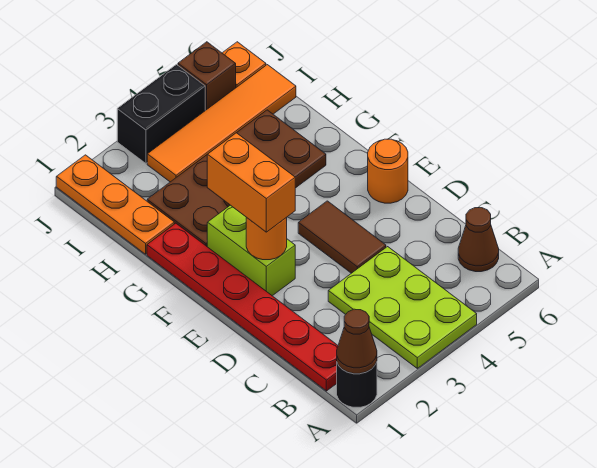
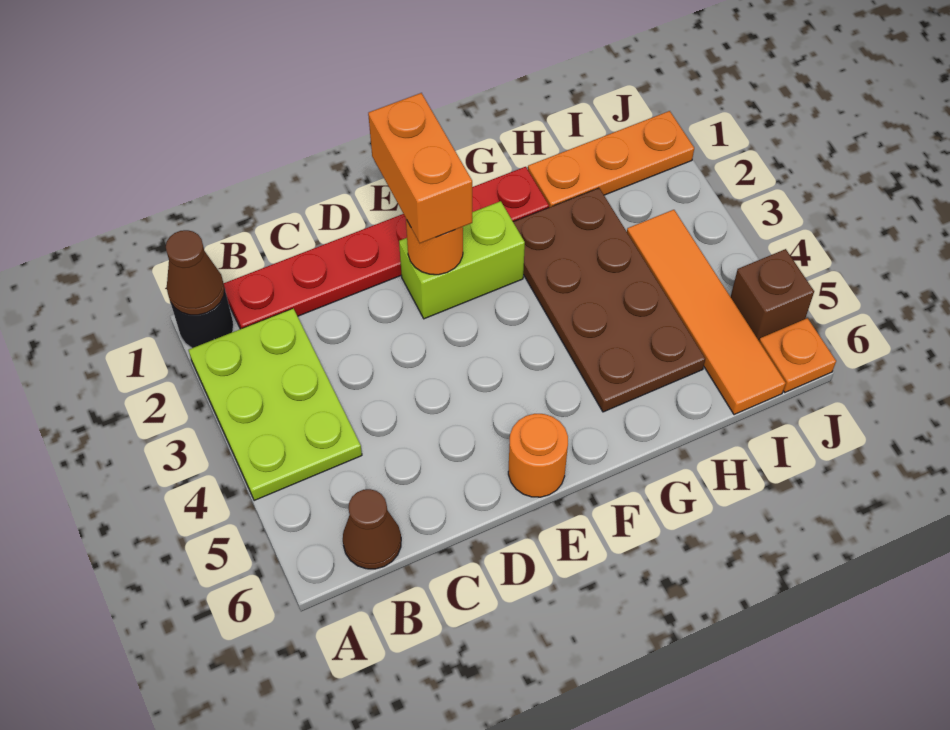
lime 2x3 plate [328,247,477,368] -> lime 2x3 plate turned to [188,308,362,501]
brown 1x2 tile [298,201,386,273] -> none
orange 1x2 brick [207,133,295,232] -> orange 1x2 brick turned to [368,93,472,243]
black 1x2 brick [117,65,205,163] -> none

